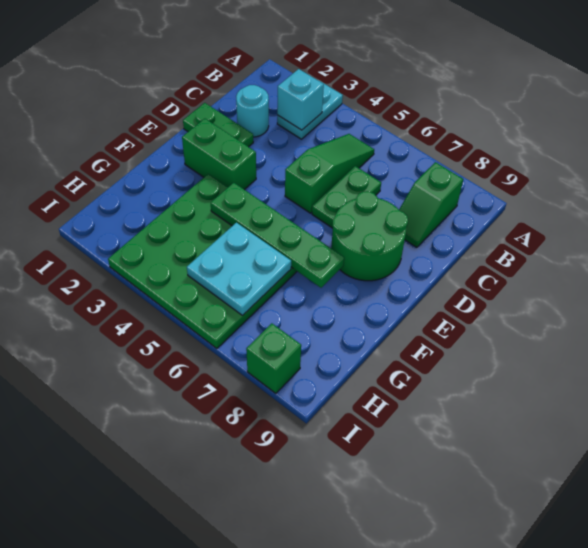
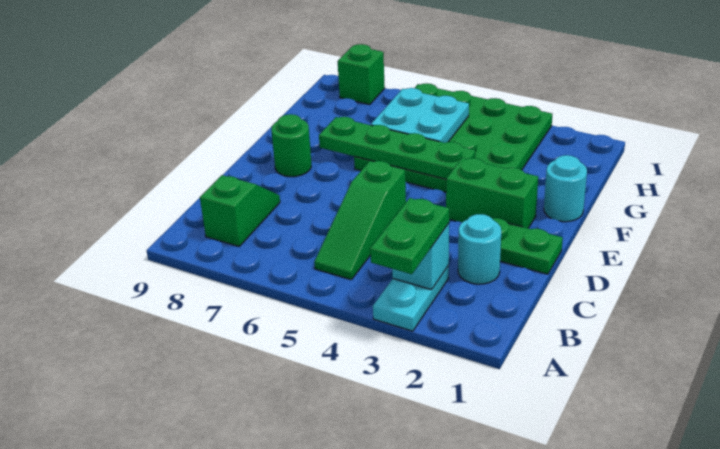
green 1x2 plate [312,166,381,228] -> green 1x2 plate moved to [370,198,449,274]
green 2x2 round brick [331,191,408,281] -> green 1x1 round brick [271,114,311,177]
none -> cyan 1x1 round brick [544,155,587,222]

